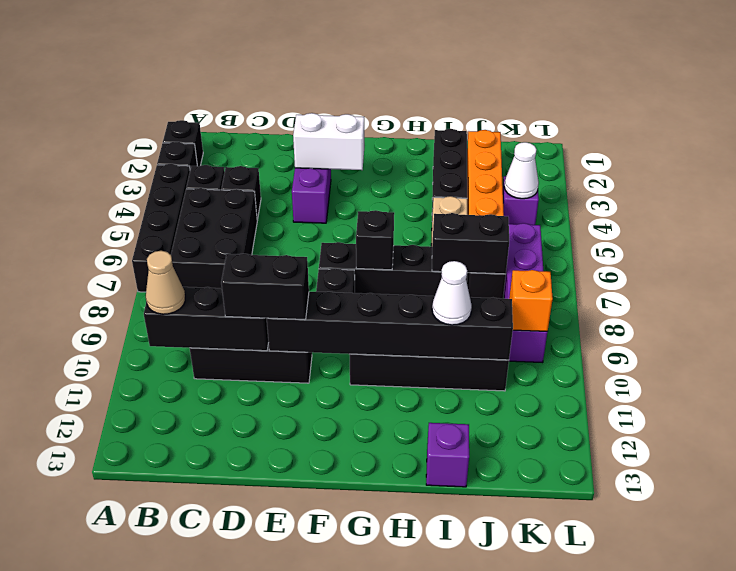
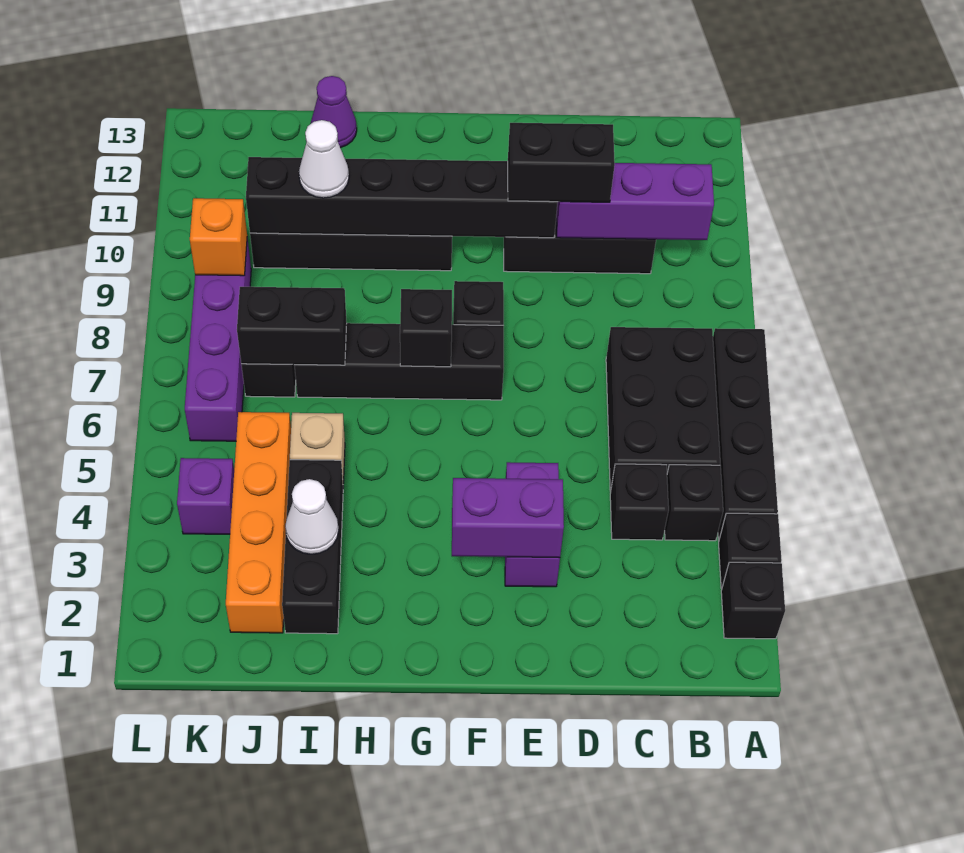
black 1x3 brick [144,287,269,351] -> purple 1x3 brick [556,163,714,240]
tan 1x1 cone [146,251,185,314] -> none
white 1x2 brick [293,113,364,170] -> purple 1x2 brick [452,478,564,558]
purple 1x1 brick [426,423,469,487] -> purple 1x1 cone [311,76,357,148]
white 1x1 cone [504,142,539,199] -> white 1x1 cone moved to [285,479,339,554]

